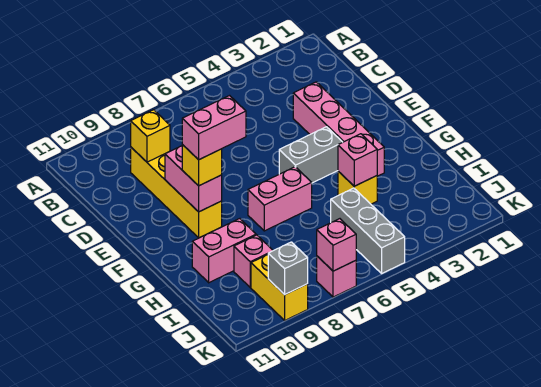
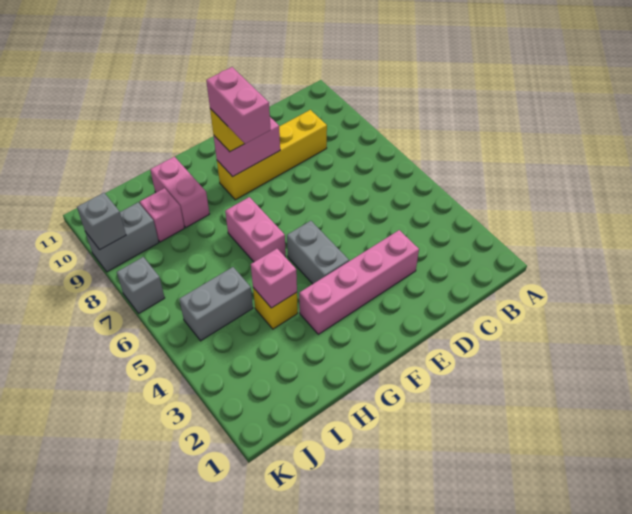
yellow 1x1 brick [131,110,170,162] -> none
grey 1x3 brick [331,188,405,273] -> grey 1x2 brick [179,267,253,341]
yellow 1x2 brick [251,255,308,320] -> grey 1x2 brick [85,202,159,272]
pink 1x1 brick [317,256,356,297] -> grey 1x1 brick [117,257,165,313]
pink 1x1 brick [317,219,356,271] -> none

